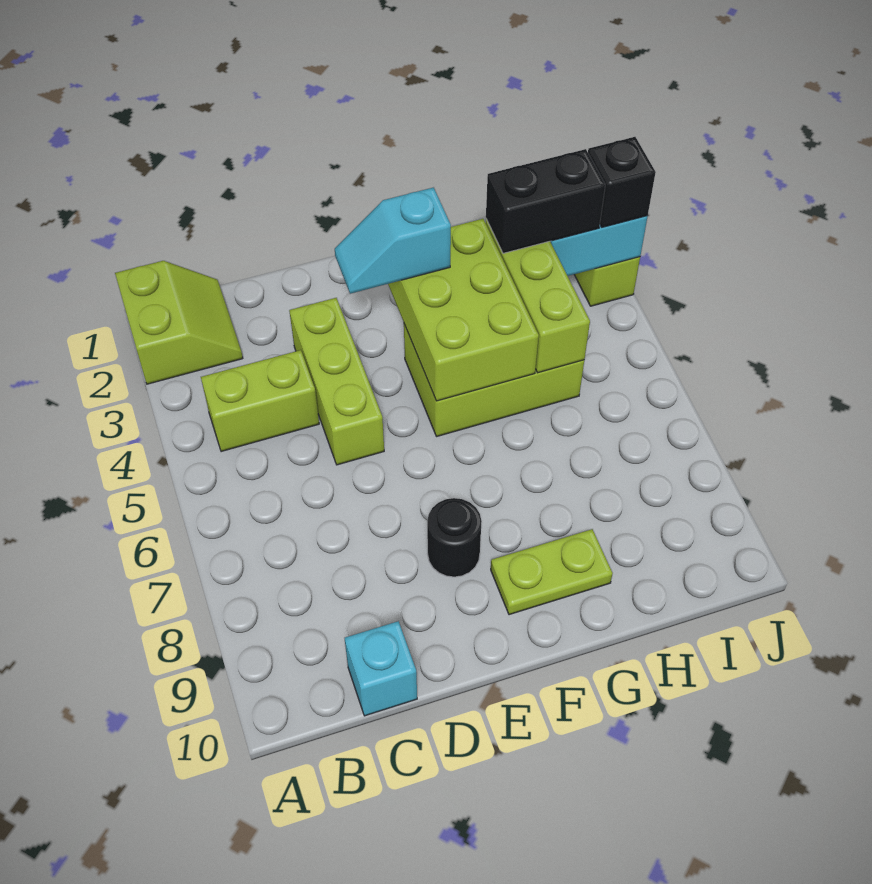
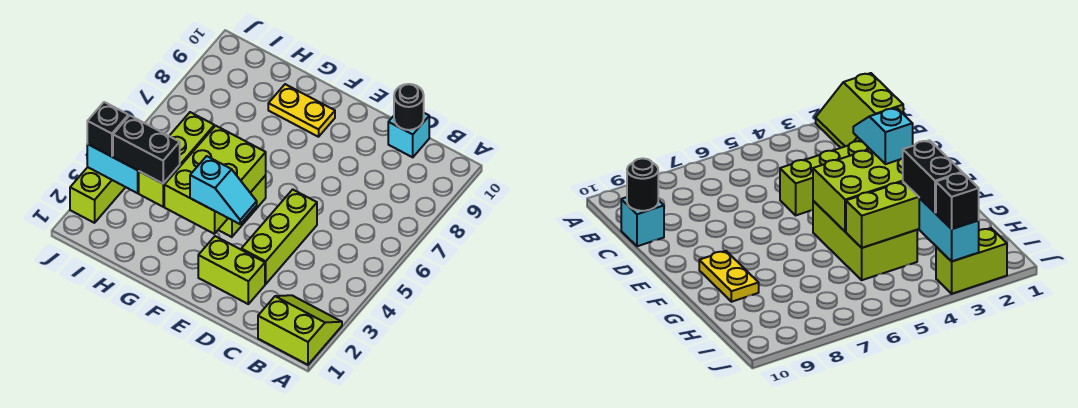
lime 2x2 slope [115,261,243,384] -> lime 2x2 slope turned to [258,295,342,365]
lime 1x2 brick [201,350,319,452] -> lime 1x2 brick moved to [198,236,265,304]
black 1x1 round brick [427,498,482,577] -> black 1x1 round brick moved to [394,84,424,130]
lime 1x2 plate [491,529,613,615] -> yellow 1x2 plate [268,84,335,137]

